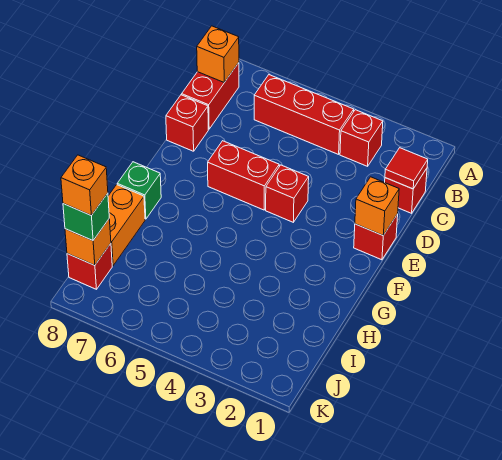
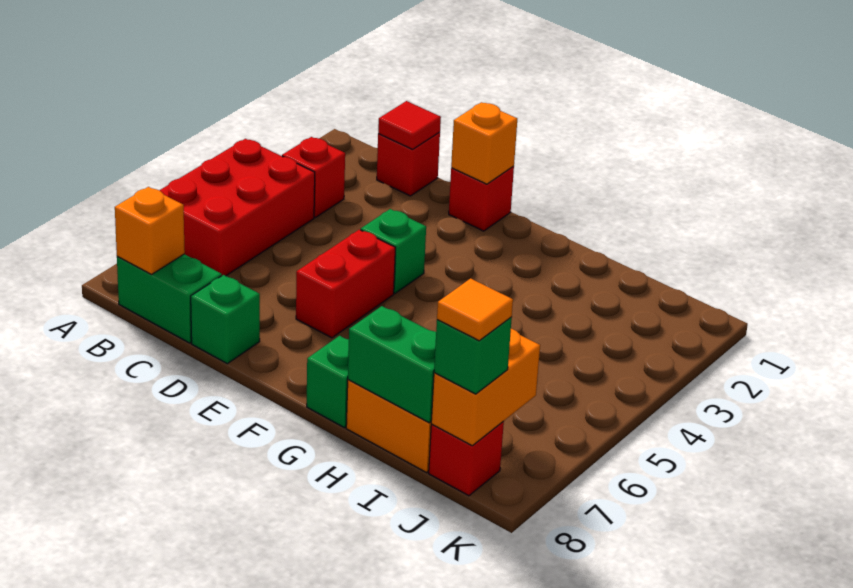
red 1x3 brick [254,75,354,154] -> red 2x3 brick [160,139,315,276]
red 1x2 brick [182,63,239,129] -> green 1x2 brick [117,254,222,343]
red 1x1 brick [166,95,208,151] -> green 1x1 brick [191,275,260,364]
red 1x1 brick [266,165,309,222] -> green 1x1 brick [361,209,426,293]
none -> green 1x2 brick [348,306,436,423]
orange 1x1 brick [65,219,111,265] -> orange 1x2 brick [431,329,540,446]
orange 1x1 brick [61,155,108,216] -> orange 1x1 tile [437,278,513,341]

